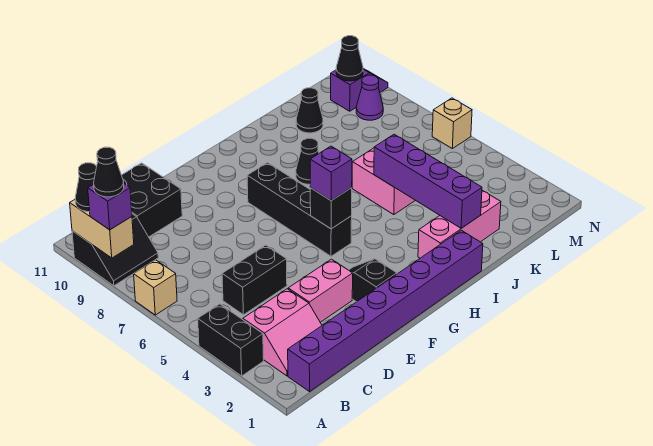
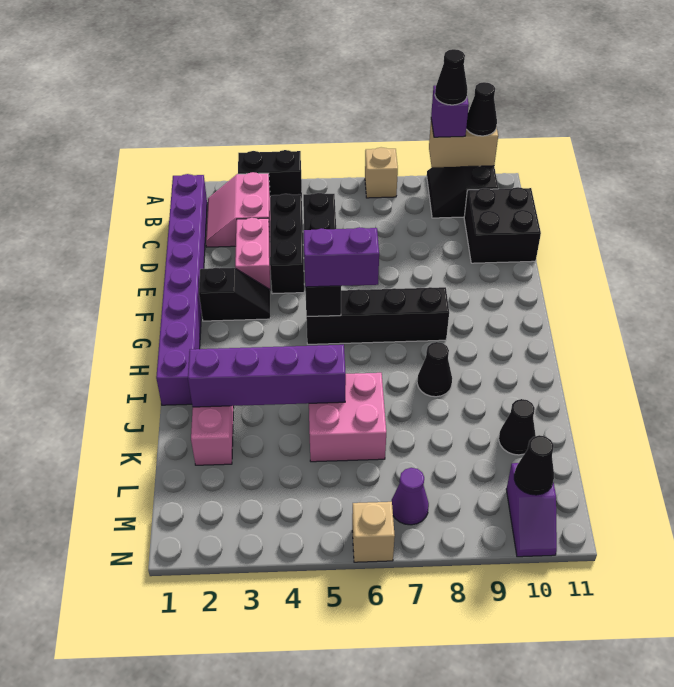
none -> black 1x3 brick [270,194,304,294]
purple 1x1 brick [310,146,352,201] -> purple 1x2 brick [304,227,379,287]
purple 1x1 cone [356,75,383,120] -> purple 1x1 cone moved to [391,468,429,525]

